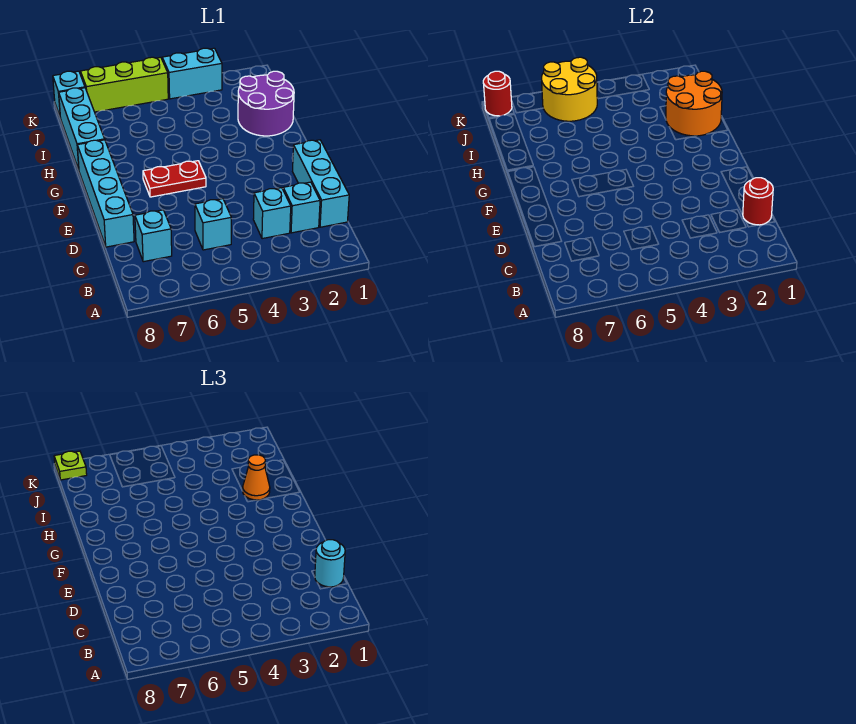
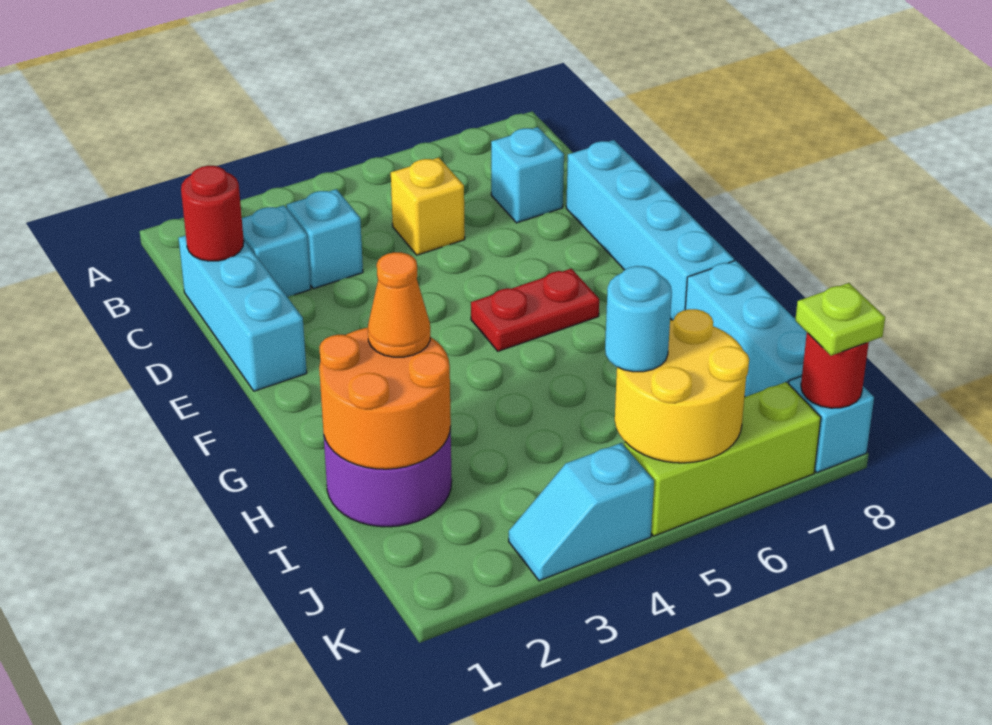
cyan 1x1 round brick [314,540,345,587] -> cyan 1x1 round brick moved to [605,266,672,372]
cyan 1x1 brick [195,199,231,250] -> yellow 1x1 brick [391,158,465,255]
cyan 1x2 brick [162,48,222,99] -> cyan 1x2 slope [509,443,654,581]

